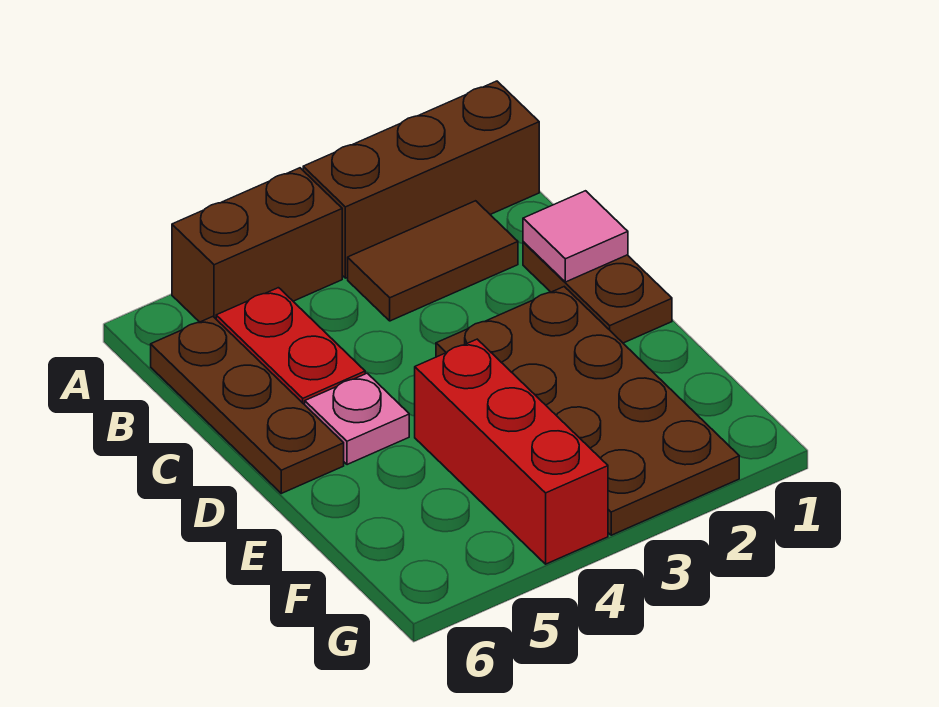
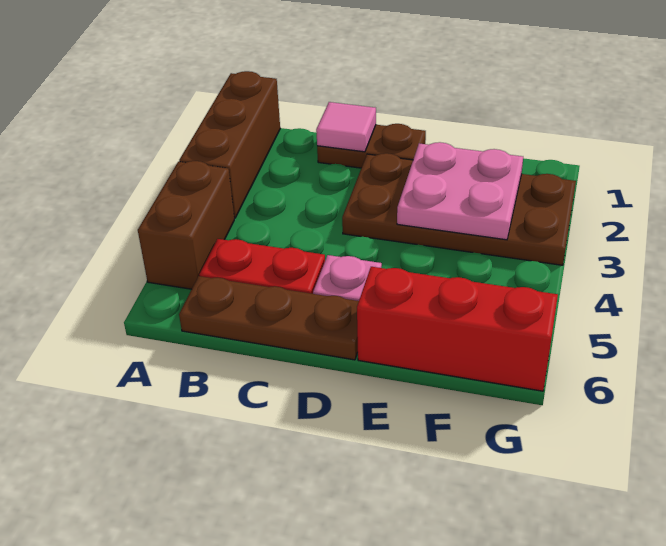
brown 1x2 tile [348,201,518,321] -> none
none -> pink 2x2 plate [397,142,523,240]
red 1x3 brick [415,339,608,564] -> red 1x3 brick moved to [357,267,558,391]

